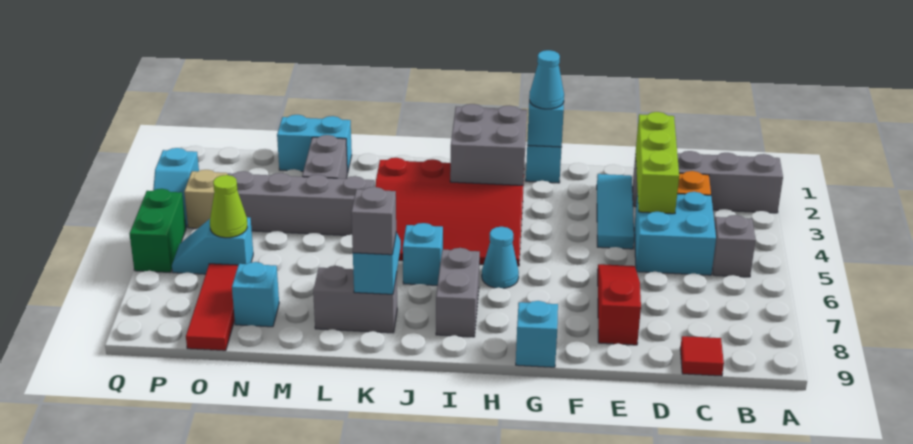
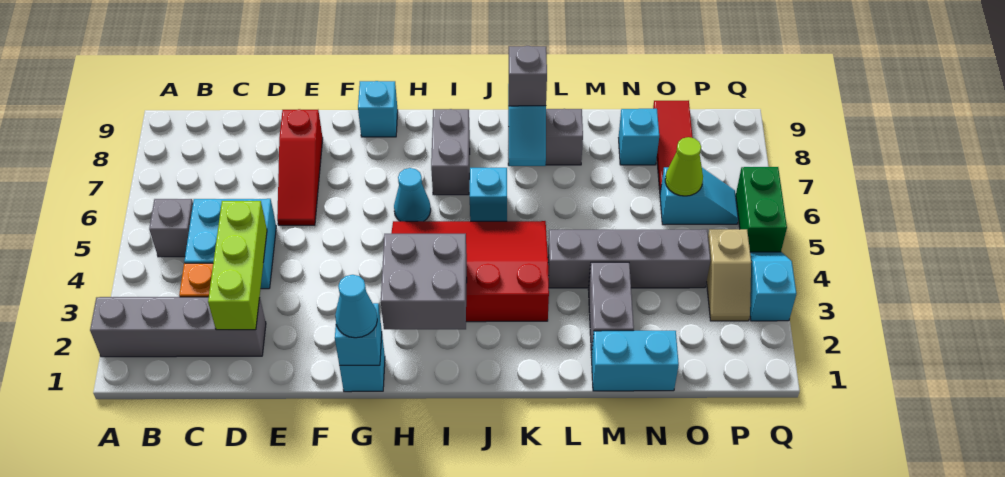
red 1x1 tile [680,336,724,376] -> none
cyan 1x3 tile [597,174,634,249] -> none

